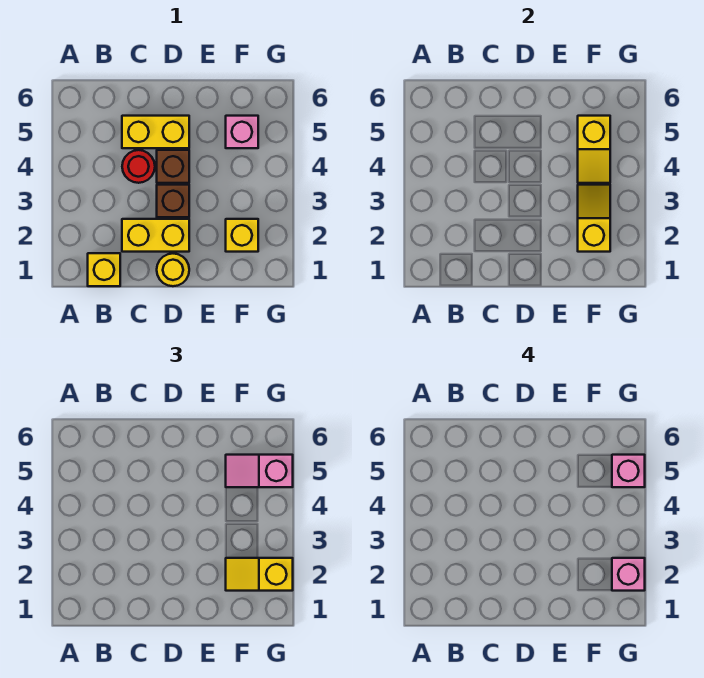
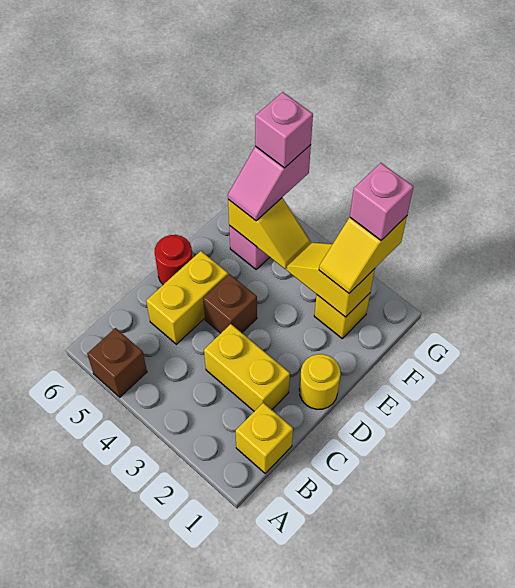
yellow 1x2 brick [122,219,189,252] -> yellow 1x2 brick turned to [204,324,290,411]
red 1x1 round brick [122,150,155,183] -> red 1x1 round brick moved to [155,235,193,285]
brown 1x1 brick [157,185,189,217] -> brown 1x1 brick moved to [87,328,147,397]

